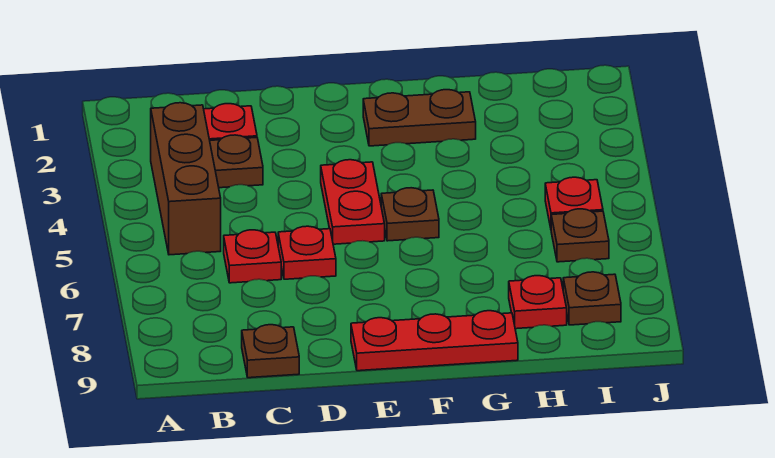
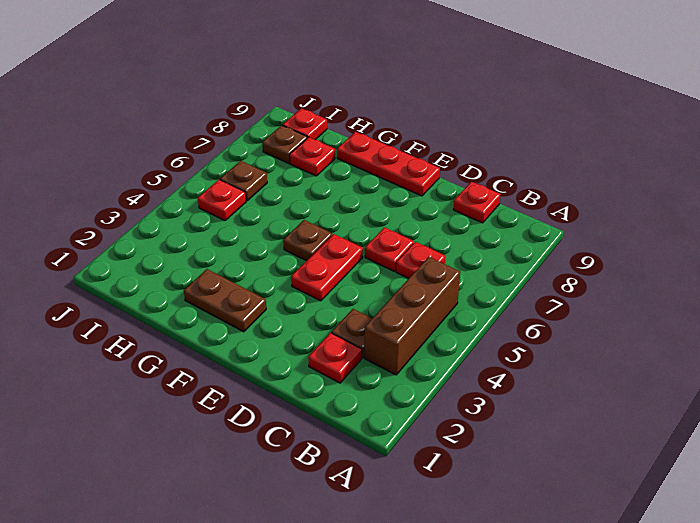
brown 1x1 plate [242,325,299,378] -> red 1x1 plate [453,182,501,223]
none -> red 1x1 plate [283,108,327,140]

